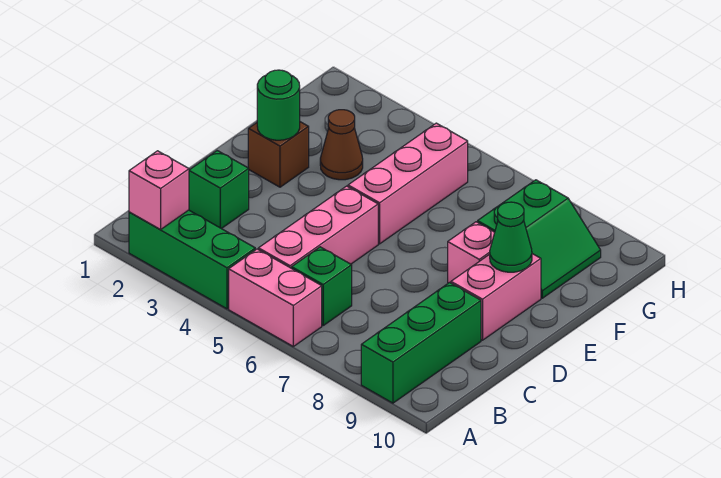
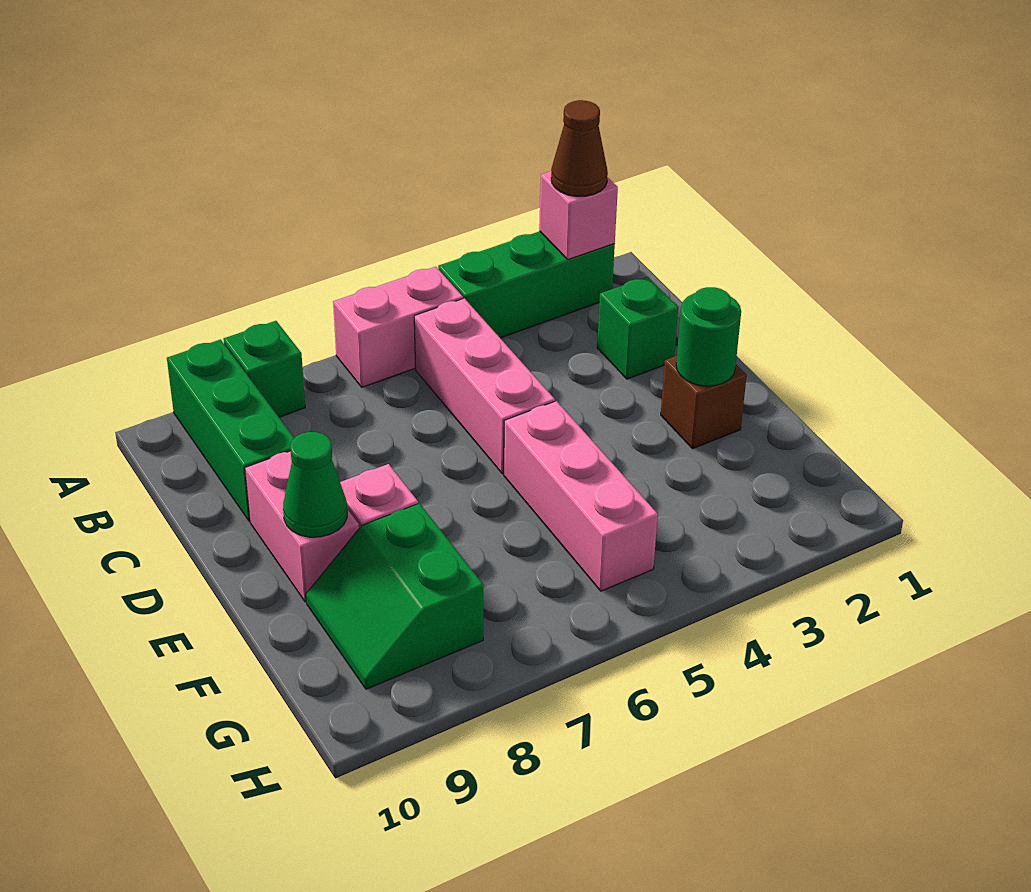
green 1x1 brick [292,247,352,325] -> green 1x1 brick moved to [223,321,305,417]
brown 1x1 cone [320,110,363,180] -> brown 1x1 cone moved to [551,100,608,196]

